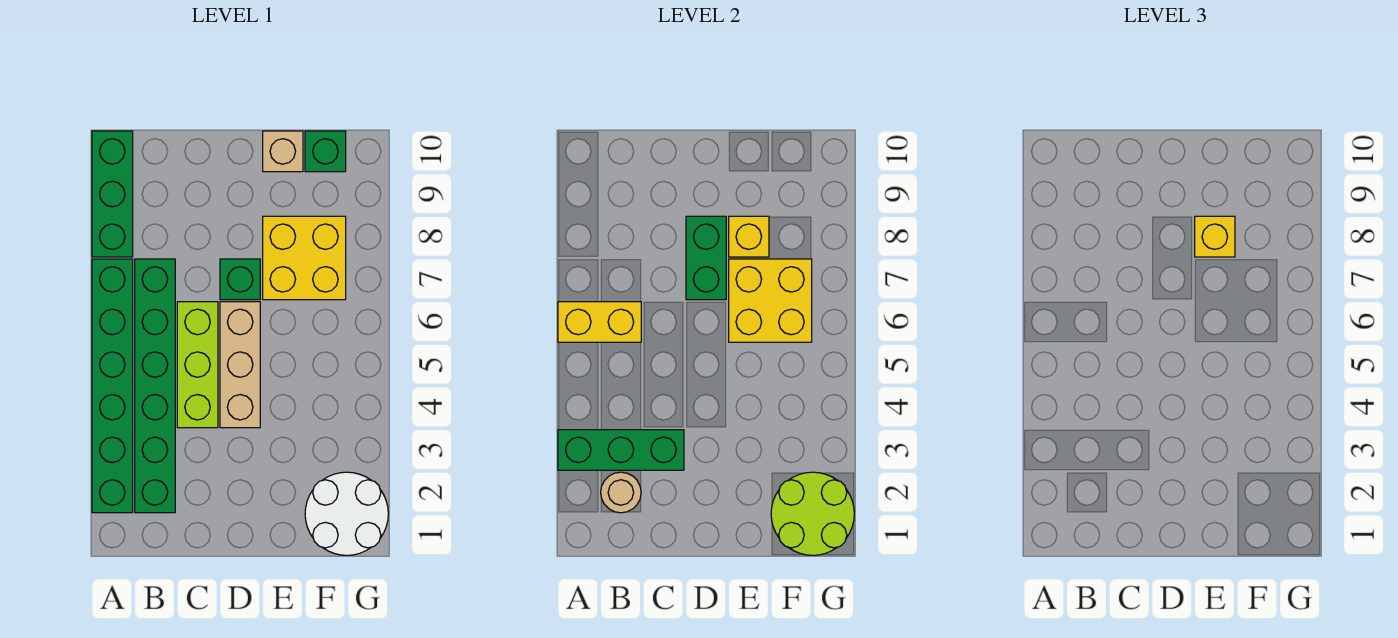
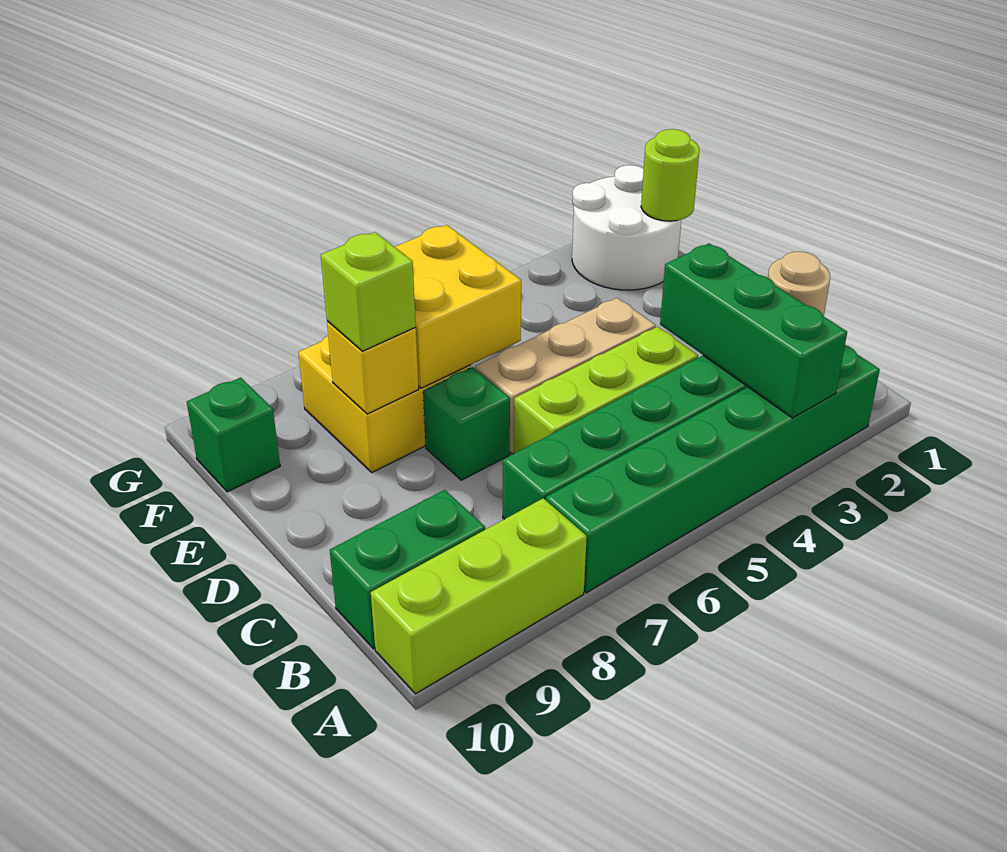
yellow 1x2 brick [558,302,641,342] -> none
green 1x3 brick [92,131,133,257] -> lime 1x3 brick [371,498,587,694]
green 1x2 brick [686,216,726,300] -> green 1x2 brick moved to [330,490,485,649]
yellow 1x1 brick [1195,216,1235,257] -> lime 1x1 brick [321,232,416,351]
tan 1x1 brick [263,131,303,172] -> none
lime 2x2 round brick [771,472,854,555] -> lime 1x1 round brick [641,129,699,221]

